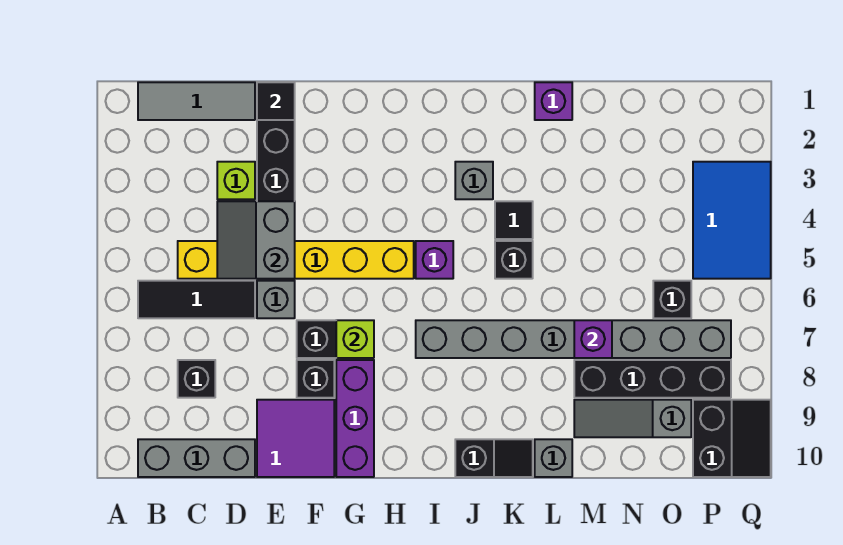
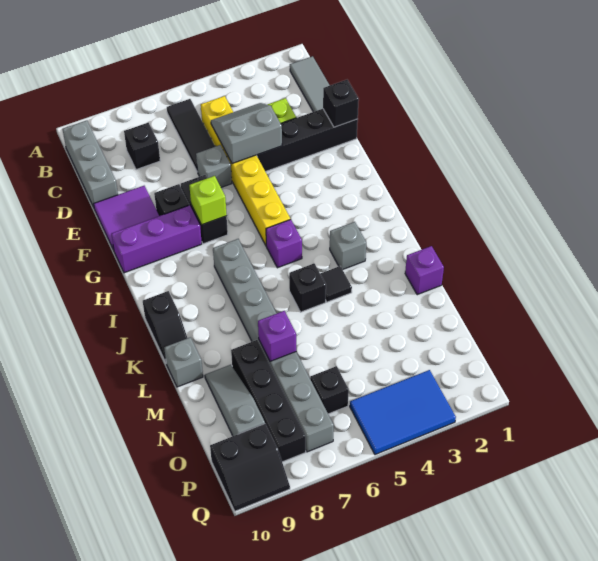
black 1x1 tile [257,82,295,120] -> black 1x1 brick [323,80,359,127]

